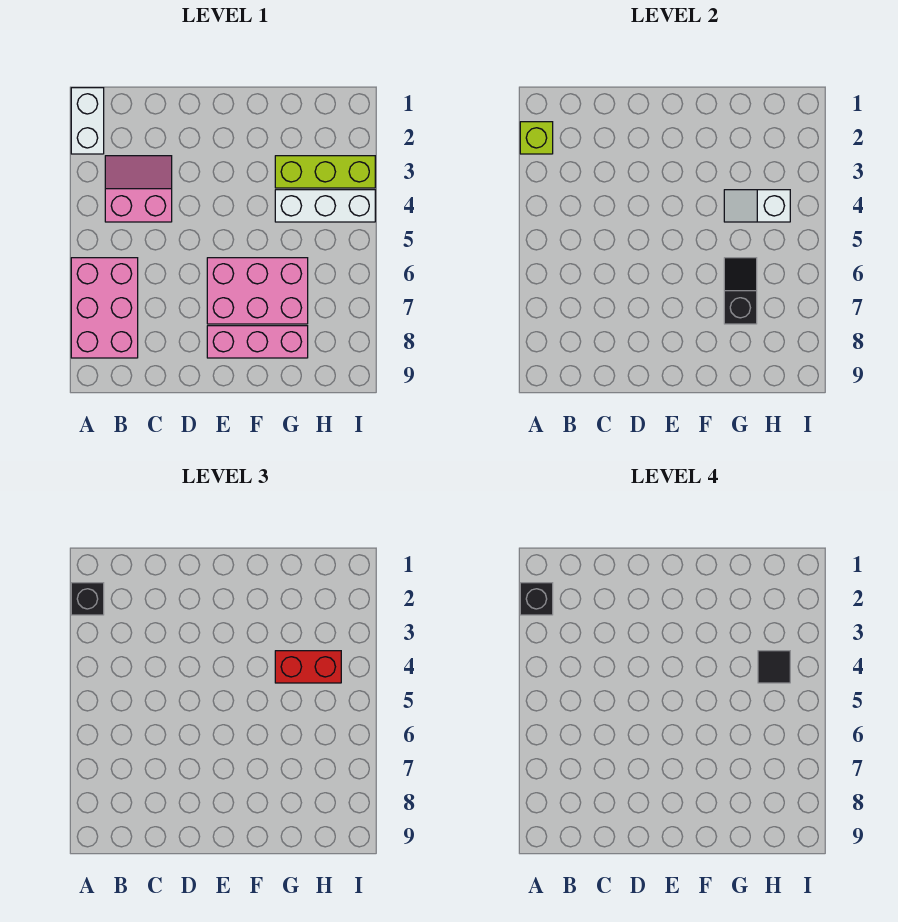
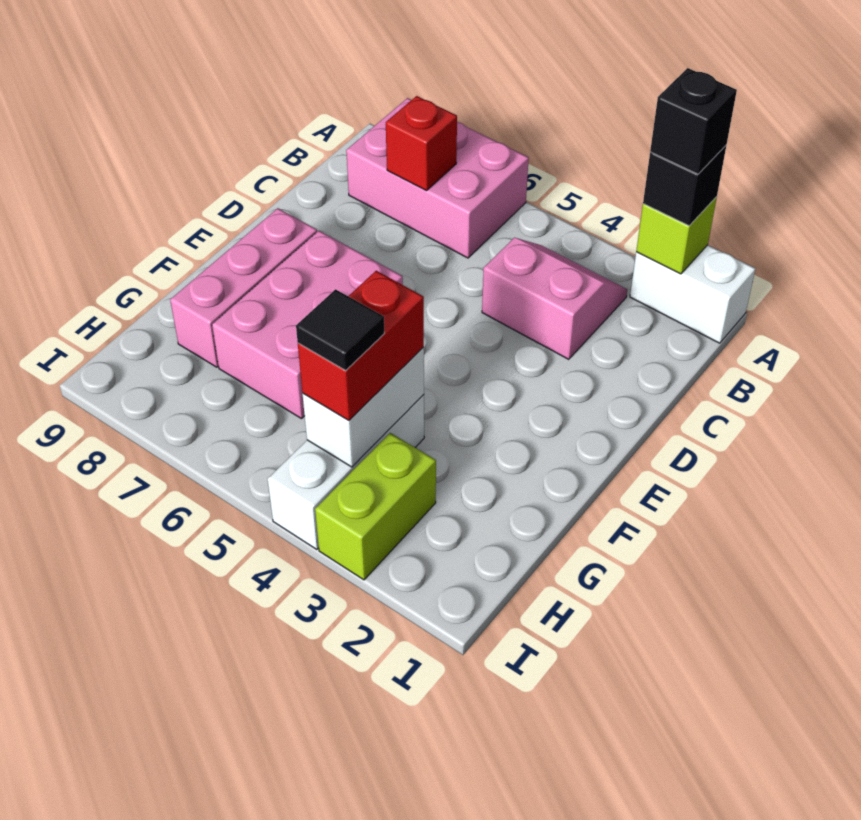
pink 2x2 slope [105,156,172,222] -> pink 2x2 slope turned to [482,238,627,359]
none -> red 1x1 brick [386,96,457,191]
lime 1x3 brick [275,156,375,188] -> lime 1x2 brick [315,433,436,580]
white 1x2 slope [724,190,790,222] -> white 1x2 brick [303,347,424,467]
black 1x2 slope [724,258,757,324] -> none

